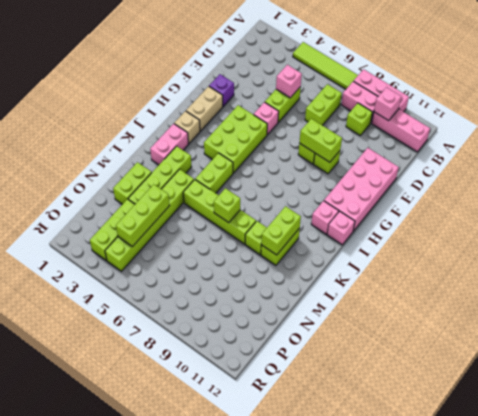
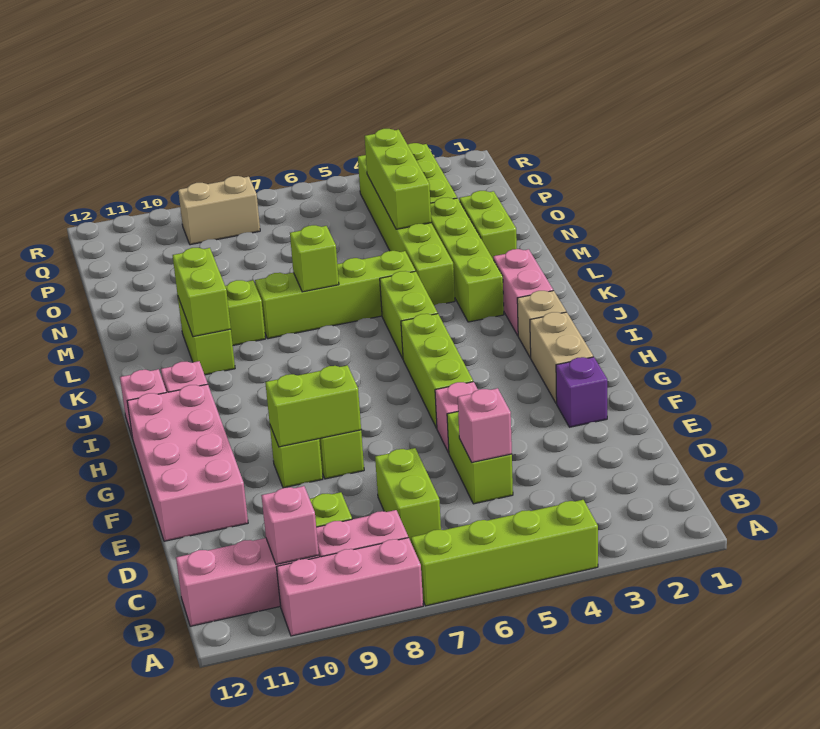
lime 1x4 tile [293,42,358,89] -> lime 1x4 brick [411,500,598,606]
lime 2x3 brick [204,105,267,173] -> lime 1x3 brick [401,314,473,428]
none -> tan 1x2 brick [178,176,260,245]

